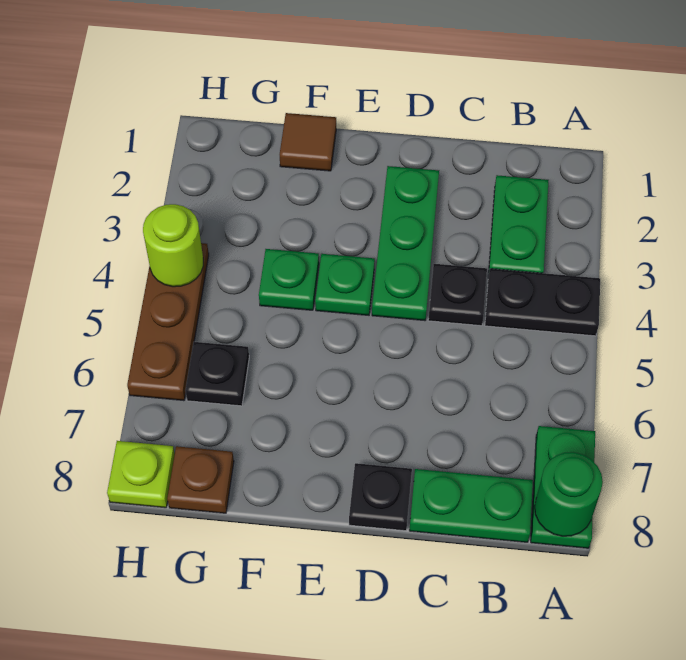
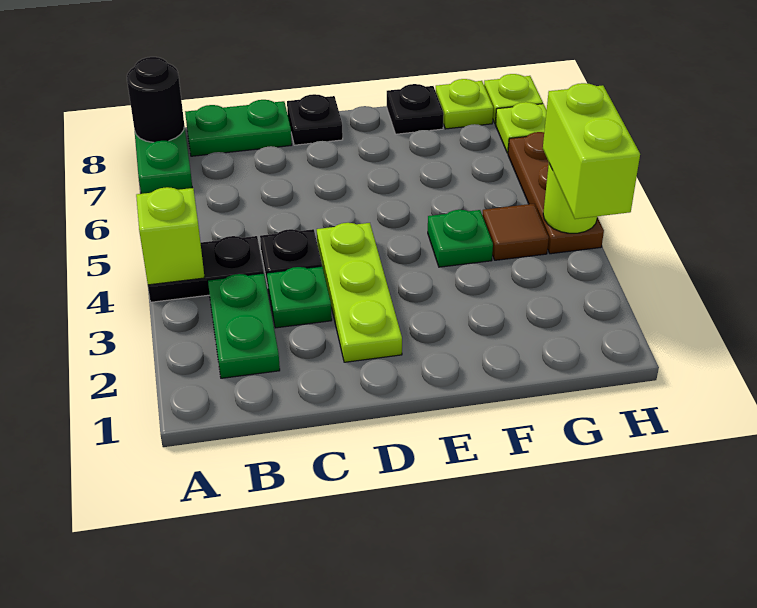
none -> lime 1x1 brick [136,187,205,285]
green 1x1 round brick [535,452,603,536] -> black 1x1 round brick [127,57,184,142]
green 1x3 plate [372,166,439,321] -> lime 1x3 plate [317,223,402,362]
green 1x1 plate [315,254,375,315] -> green 1x1 plate moved to [267,266,332,328]
brown 1x1 tile [280,113,336,171] -> brown 1x1 tile moved to [482,204,549,260]
black 1x1 plate [185,342,249,406] -> black 1x1 plate moved to [387,84,444,134]
brown 1x1 plate [167,446,234,513] -> lime 1x1 plate [436,79,493,129]
none -> lime 1x2 brick [543,83,640,219]
none -> lime 1x1 plate [495,102,547,153]

